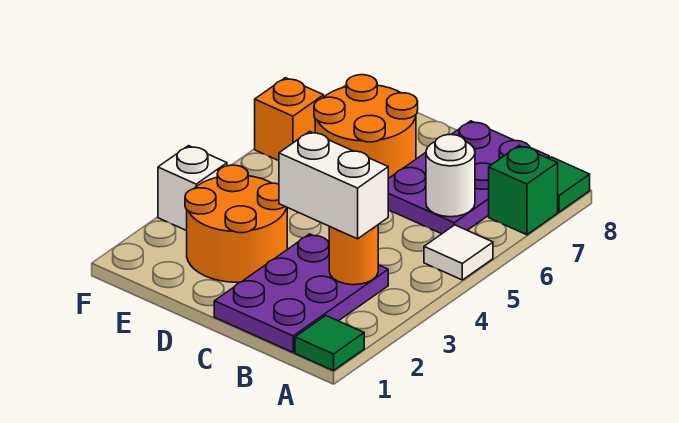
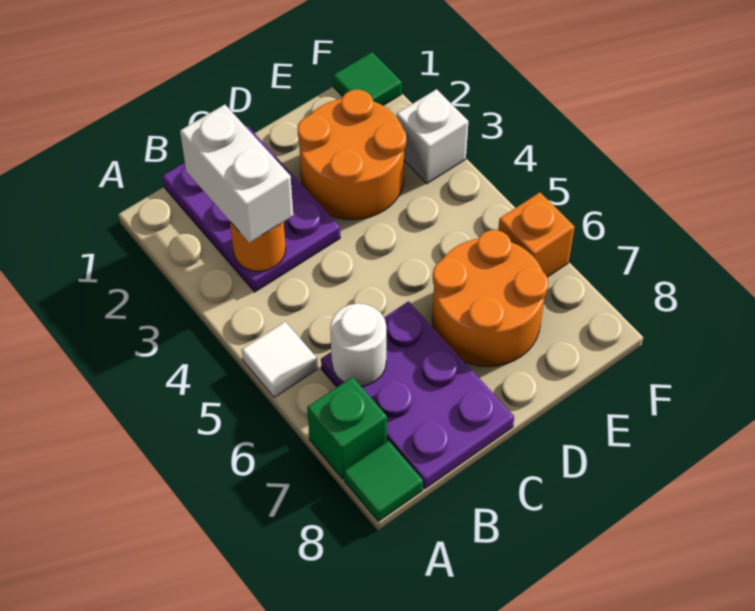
green 1x1 tile [295,316,364,371] -> green 1x1 tile moved to [333,52,402,105]
white 1x2 brick [279,131,388,239] -> white 1x2 brick turned to [180,105,293,243]

